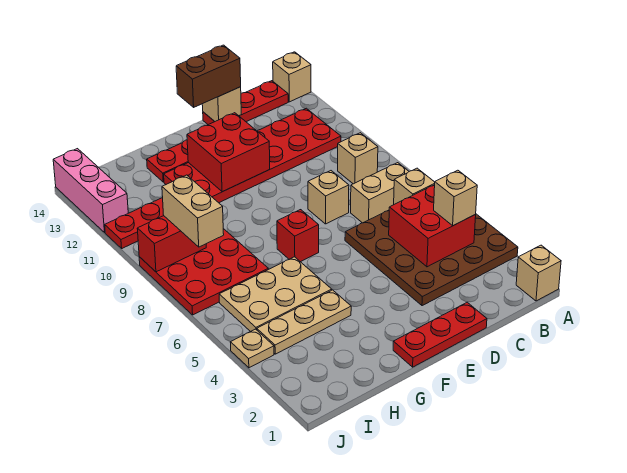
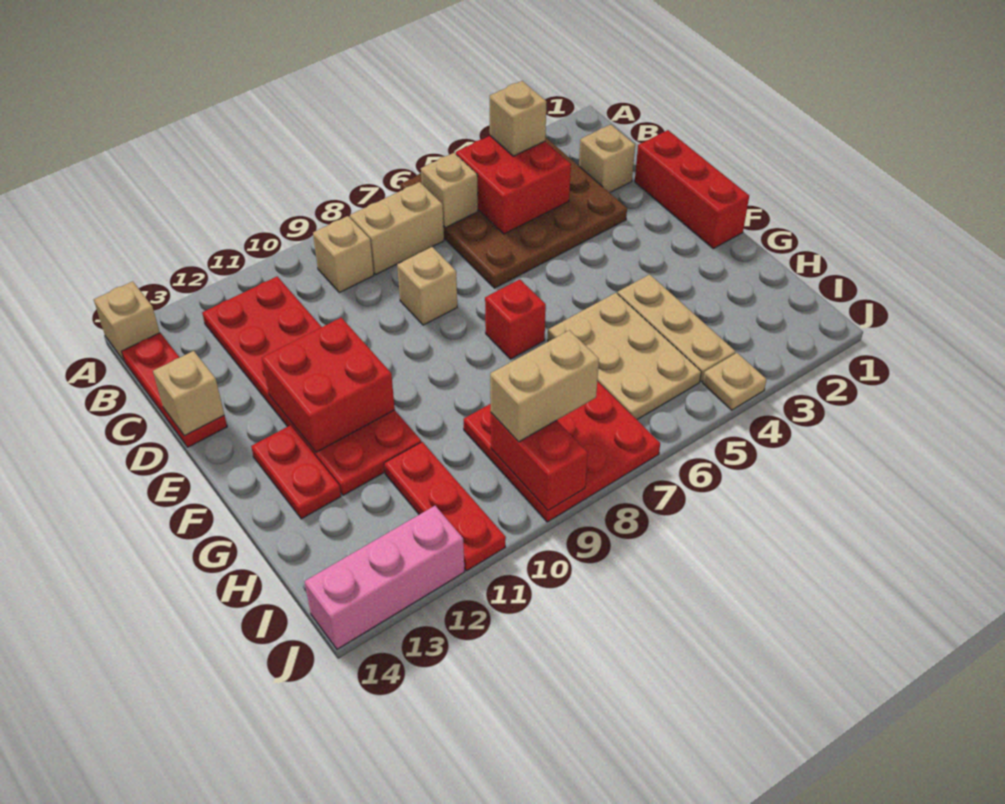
tan 1x1 brick [516,245,561,301] -> tan 1x1 brick moved to [579,124,635,193]
tan 1x2 brick [351,163,409,223] -> tan 1x2 brick turned to [350,182,444,274]
red 1x3 plate [393,302,487,367] -> red 1x3 brick [635,130,749,248]
brown 1x2 brick [176,45,241,107] -> none

